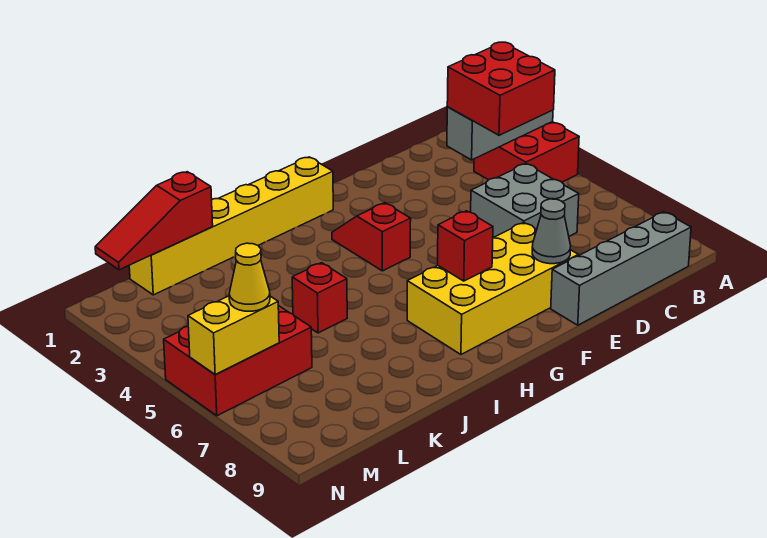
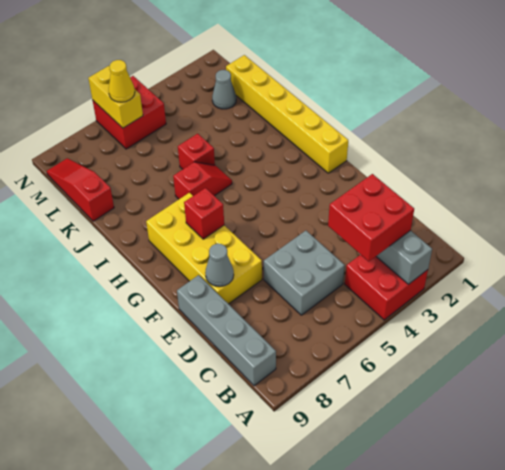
red 1x2 slope [332,203,411,271] -> red 1x2 slope moved to [173,162,232,199]
red 1x3 slope [95,172,213,270] -> red 1x3 slope moved to [47,158,114,221]
none -> grey 1x1 cone [212,70,236,109]
red 2x3 brick [164,305,312,416] -> red 2x2 brick [93,76,166,149]

